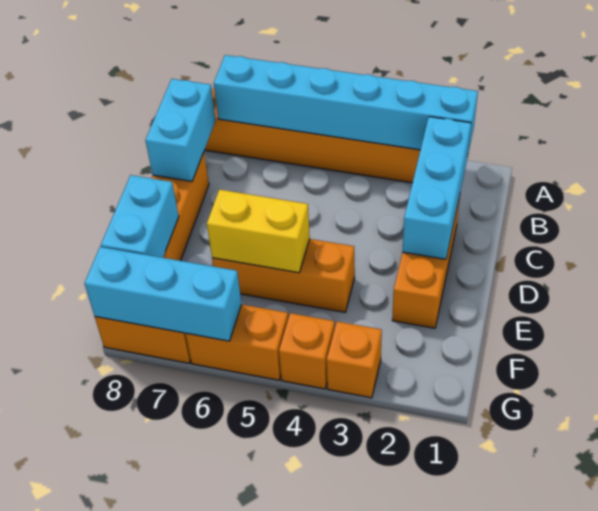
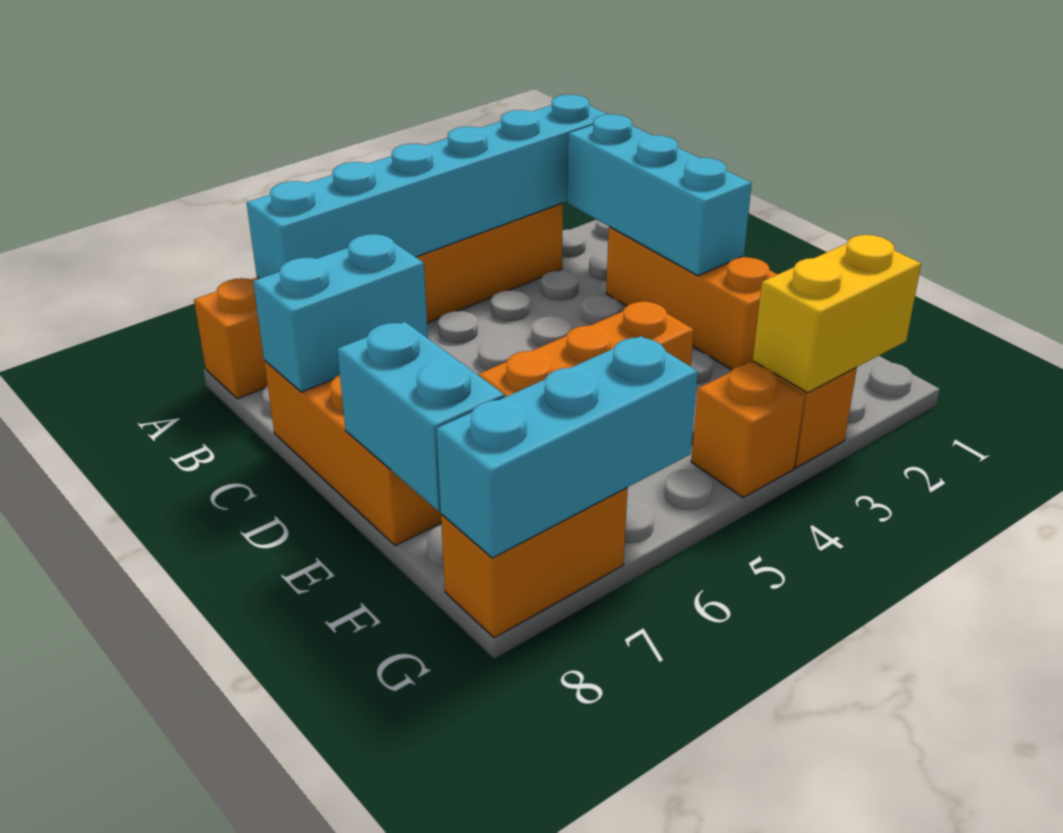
cyan 1x2 brick [145,79,216,181] -> cyan 1x2 brick turned to [253,234,428,392]
yellow 1x2 brick [207,190,310,273] -> yellow 1x2 brick moved to [753,235,921,393]
orange 1x2 brick [186,305,288,380] -> none

